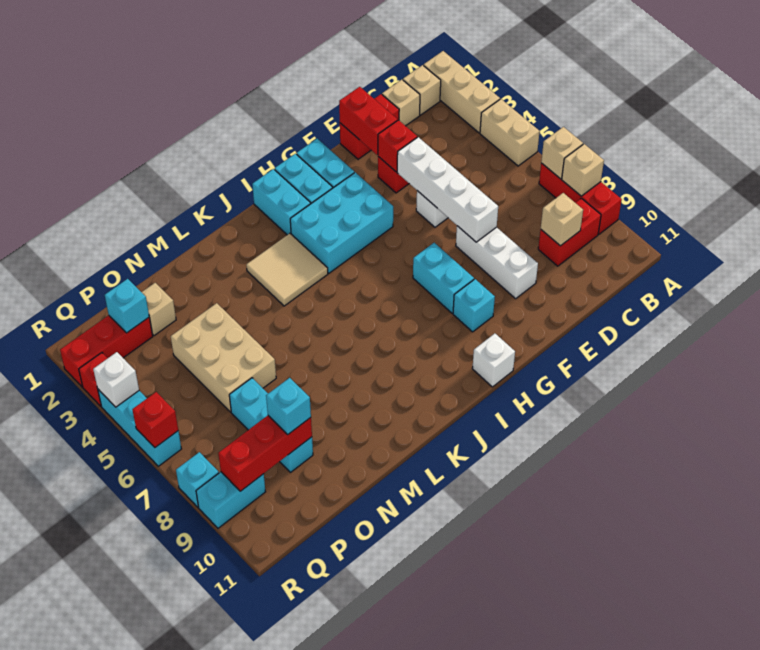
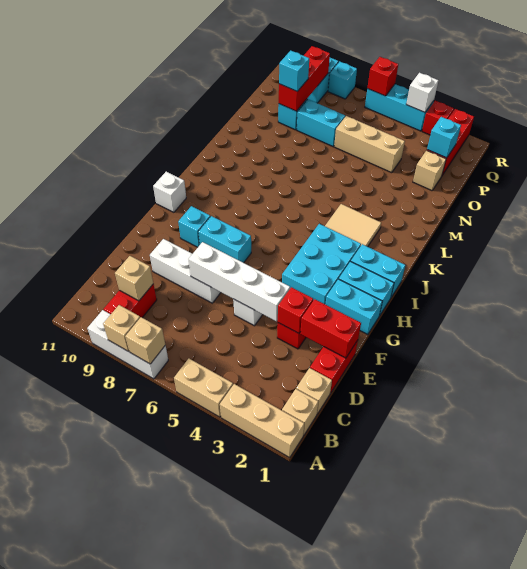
red 1x3 brick [539,163,622,234] -> white 1x3 brick [87,310,168,379]
tan 2x3 brick [171,303,276,412] -> tan 1x3 brick [334,116,405,173]

